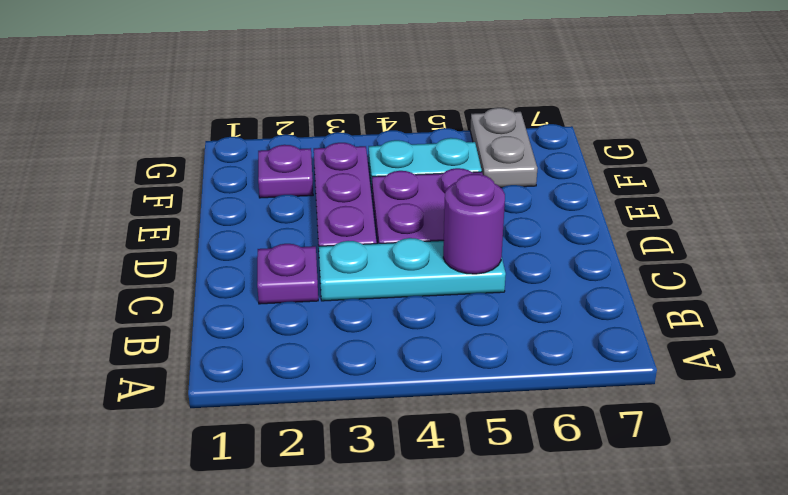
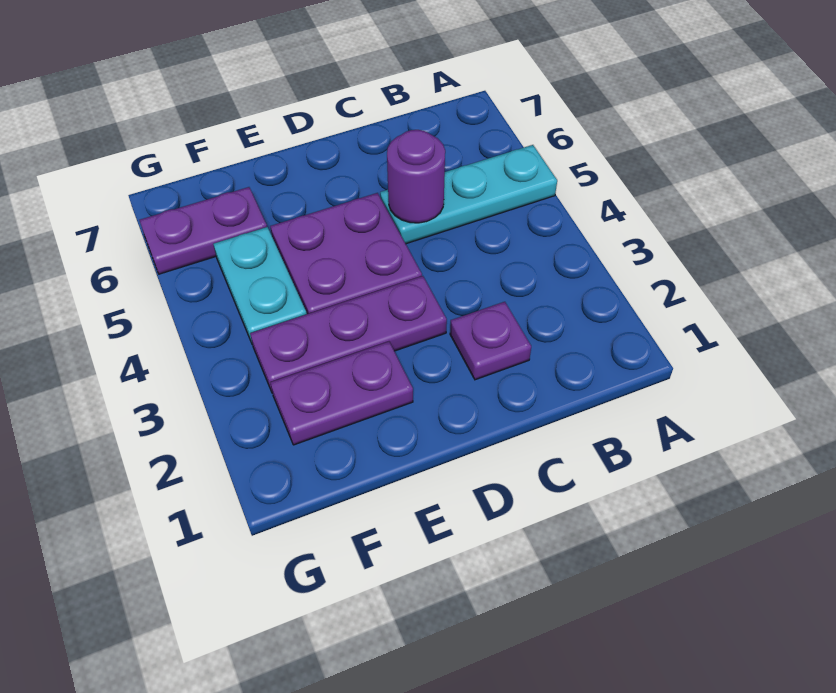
cyan 1x3 plate [319,238,506,301] -> cyan 1x3 plate turned to [380,145,557,244]
purple 1x1 plate [258,145,313,198] -> purple 1x2 plate [270,342,413,445]
grey 1x2 plate [470,108,538,188] -> purple 1x2 plate [140,187,267,274]

